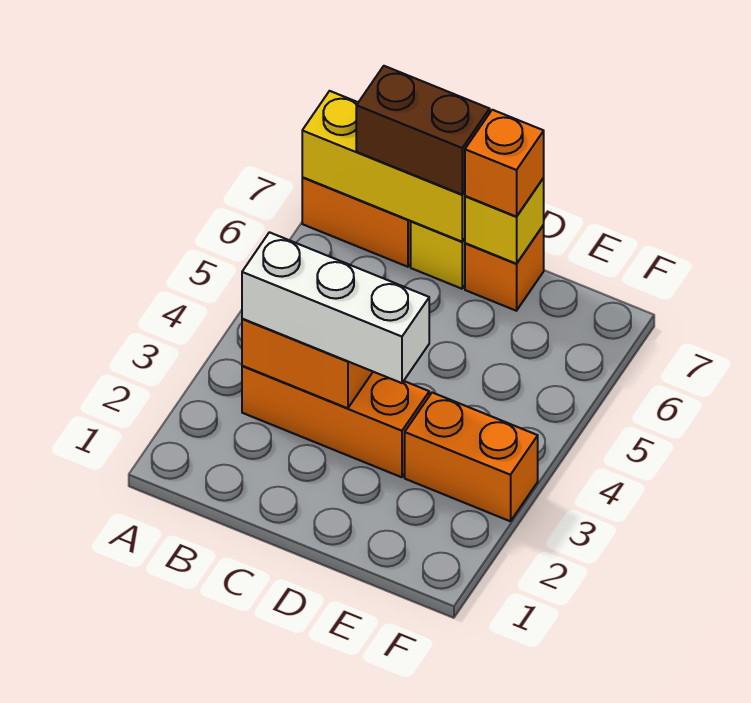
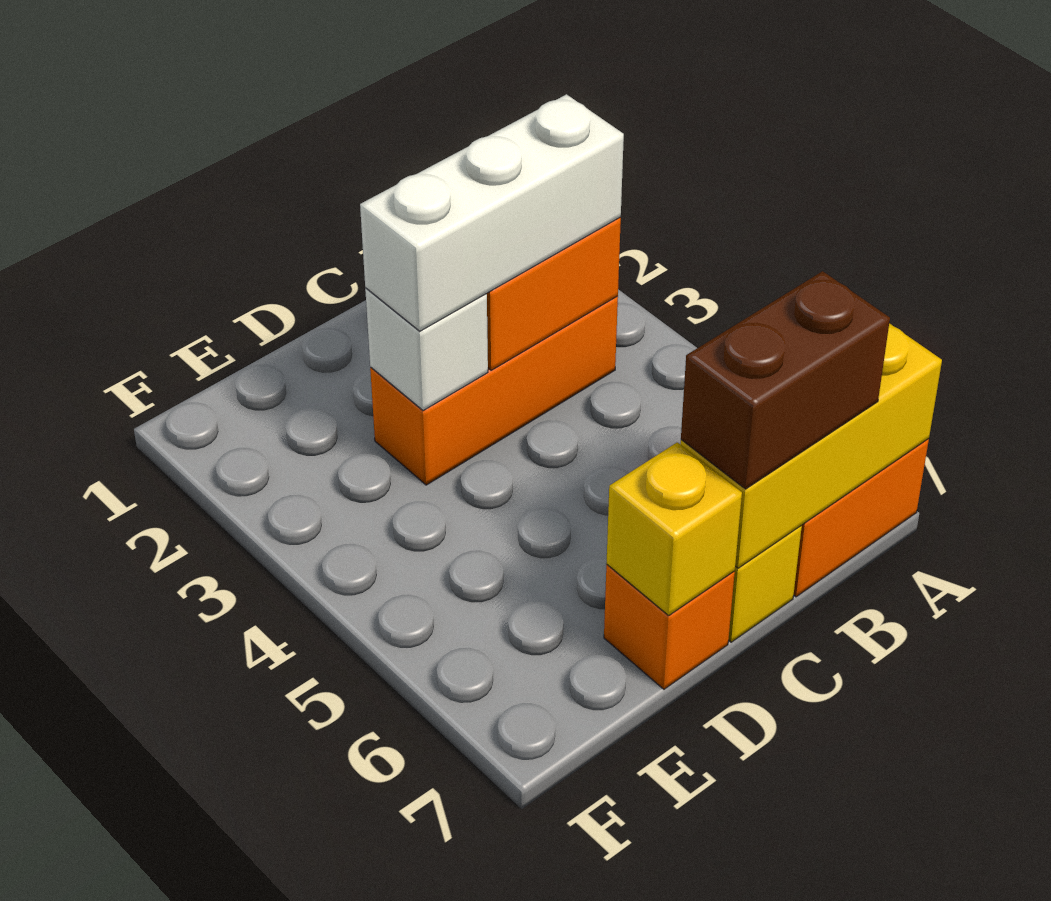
none -> white 1x1 brick [365,289,488,411]
orange 1x1 brick [465,110,544,217] -> none
orange 1x2 brick [405,393,538,521] -> none

